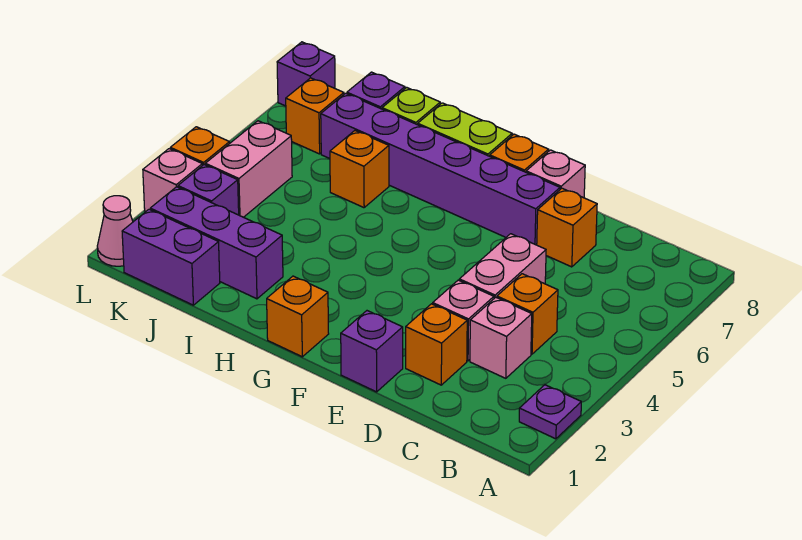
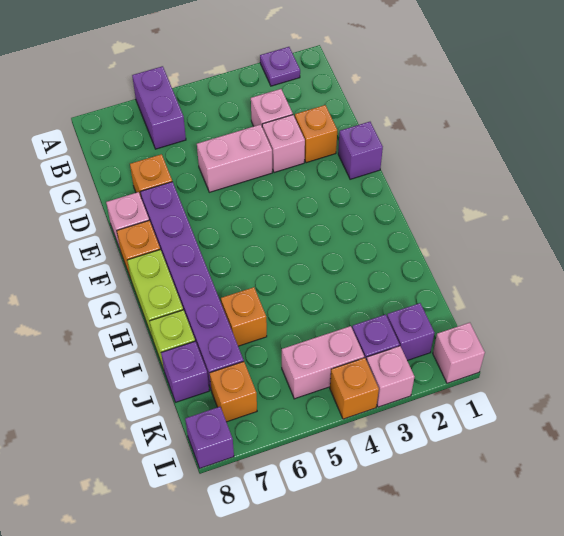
orange 1x1 brick [497,274,558,354] -> none
orange 1x1 brick [267,276,329,357] -> none
purple 1x3 brick [150,187,283,299] -> purple 1x1 brick [387,303,434,361]
purple 1x2 brick [122,209,220,305] -> purple 1x2 brick moved to [132,66,186,149]
pink 1x1 cone [97,196,133,266] -> pink 1x1 brick [433,323,485,383]

